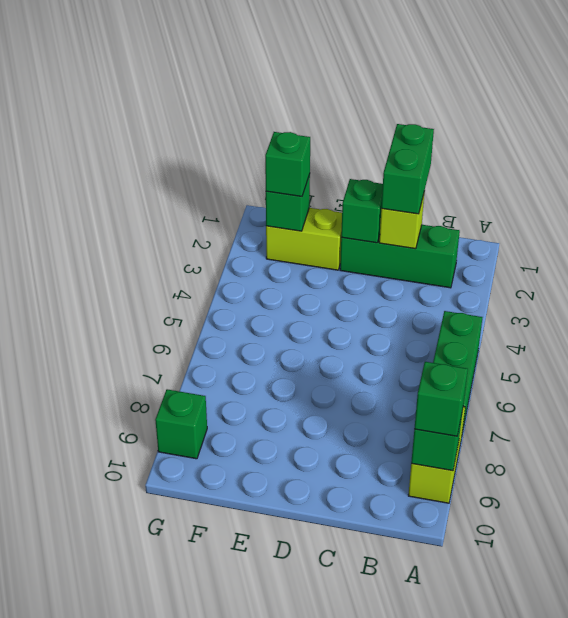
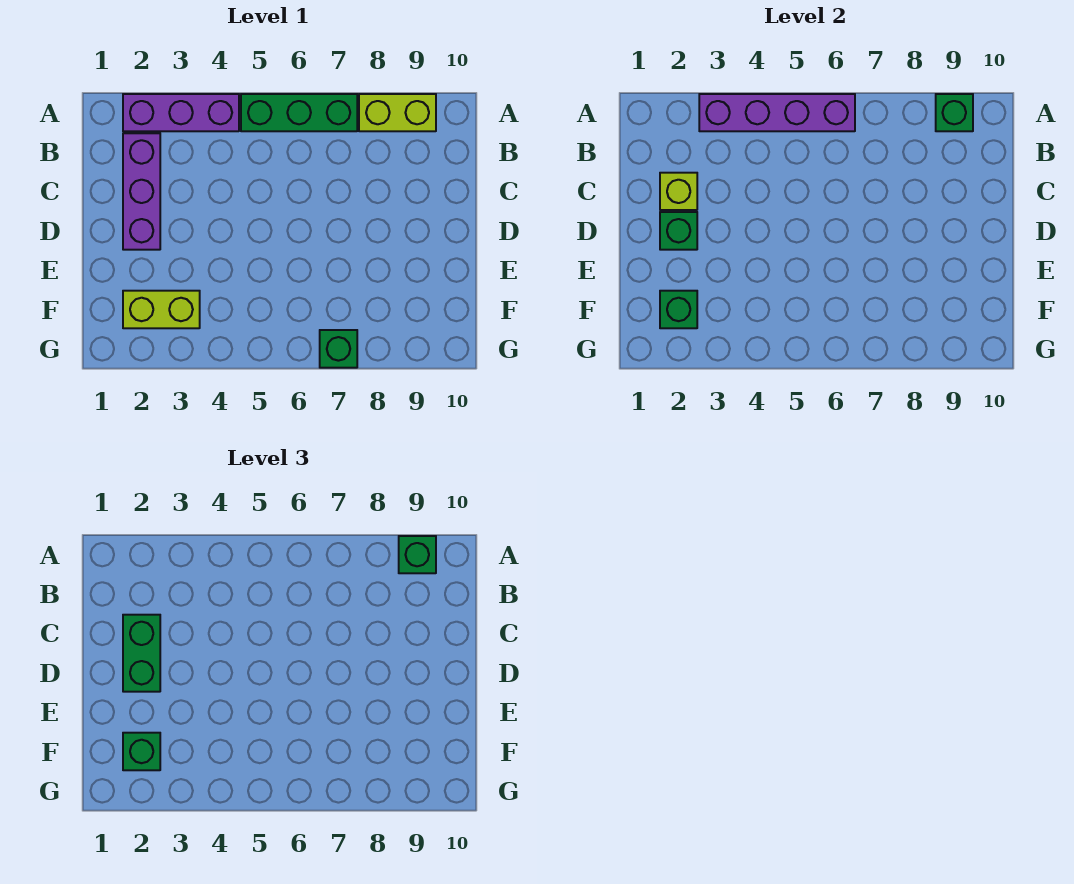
none -> purple 1x3 brick [123,94,239,131]
none -> purple 1x4 brick [699,94,855,131]
green 1x3 brick [340,225,460,288] -> purple 1x3 brick [123,133,160,250]
green 1x2 brick [381,124,434,214] -> green 1x2 brick turned to [123,615,160,692]
lime 1x2 brick [266,208,342,270] -> lime 1x2 brick turned to [123,291,200,328]
green 1x1 brick [155,389,207,459] -> green 1x1 brick moved to [320,330,357,368]

